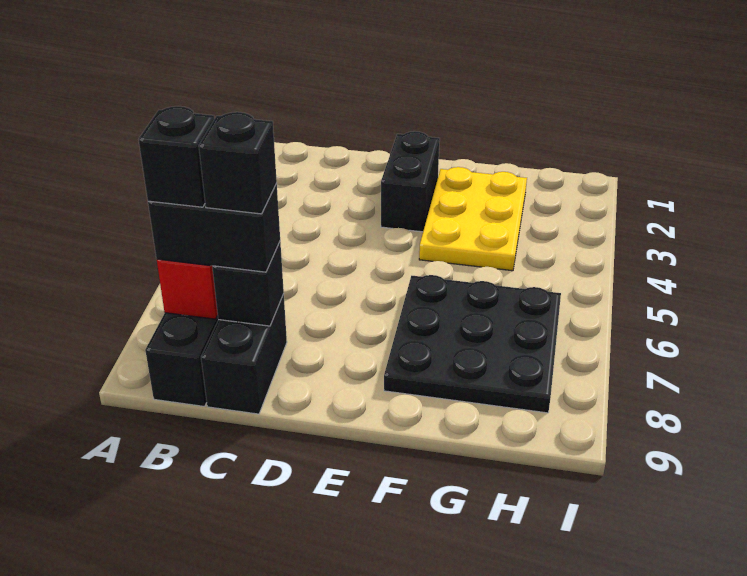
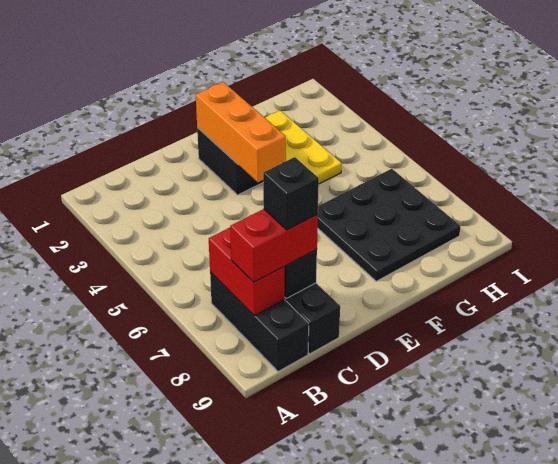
black 1x2 brick [148,183,280,272] -> red 1x2 brick [230,209,318,282]
black 1x1 brick [138,106,214,207] -> none
none -> orange 1x3 brick [196,82,286,182]

